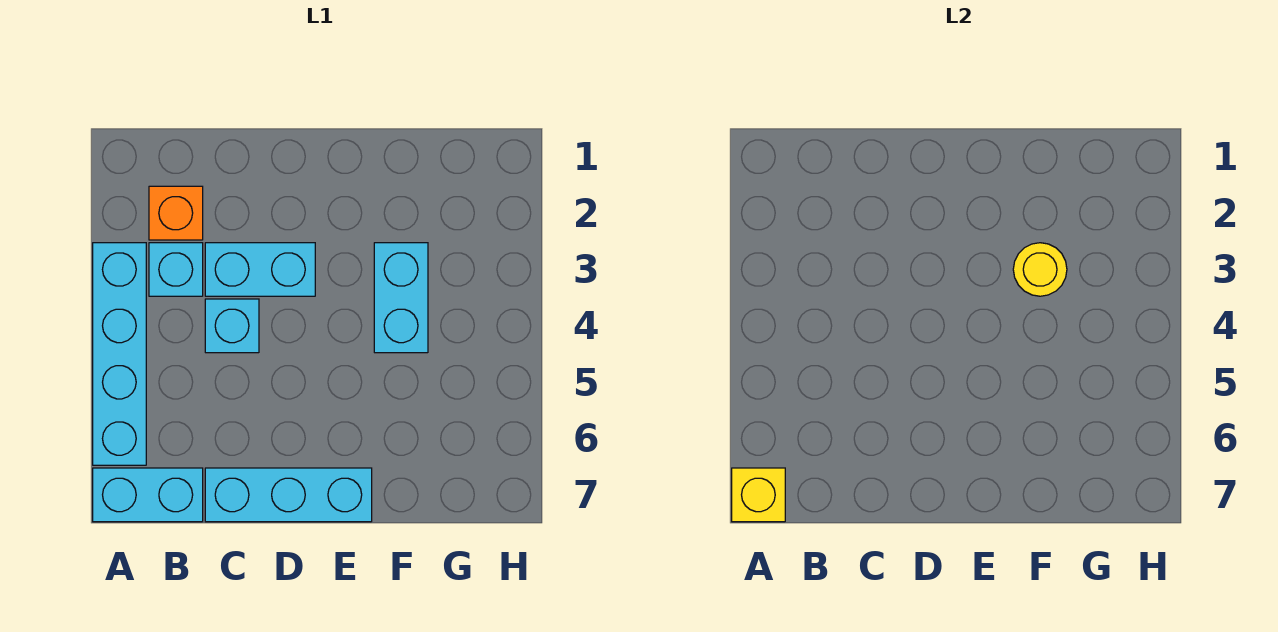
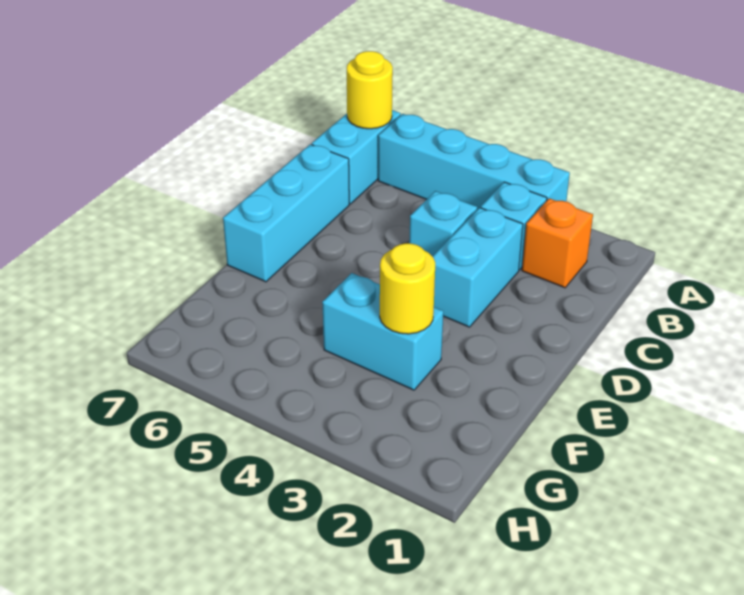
yellow 1x1 brick [732,468,785,522] -> yellow 1x1 round brick [347,51,393,129]

